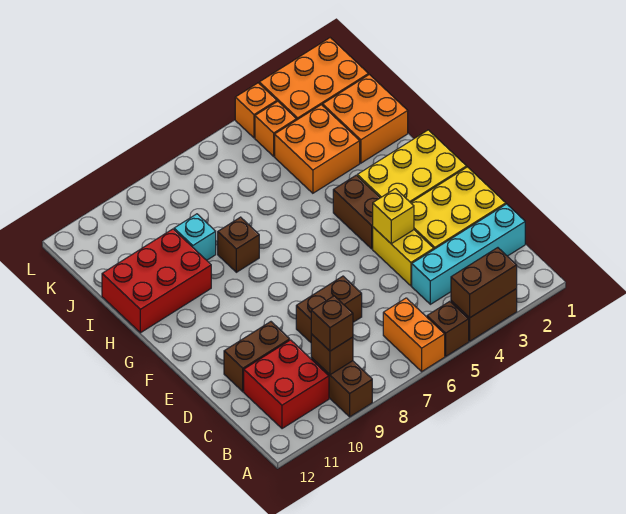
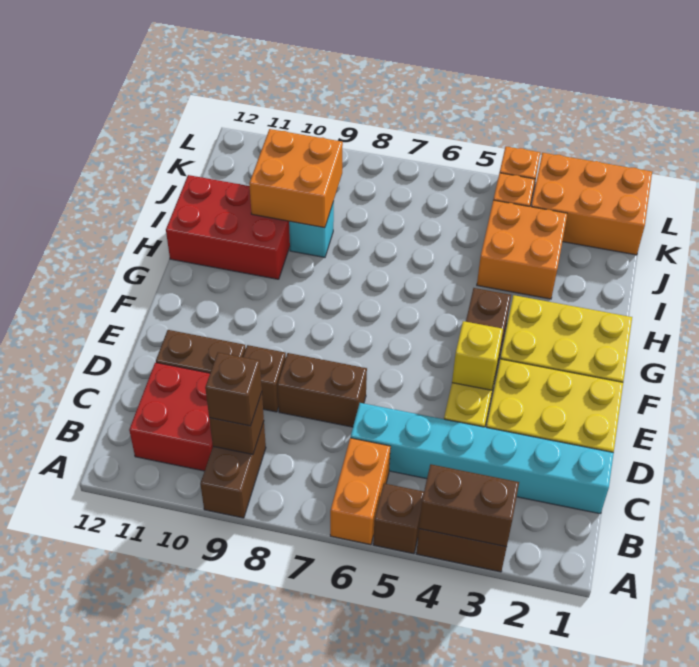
cyan 1x4 brick [412,204,525,304] -> cyan 1x6 brick [351,403,614,514]
brown 1x1 brick [218,217,259,272] -> brown 1x1 brick moved to [243,345,286,412]
orange 2x2 brick [323,75,408,163] -> orange 2x2 brick moved to [249,129,343,228]

